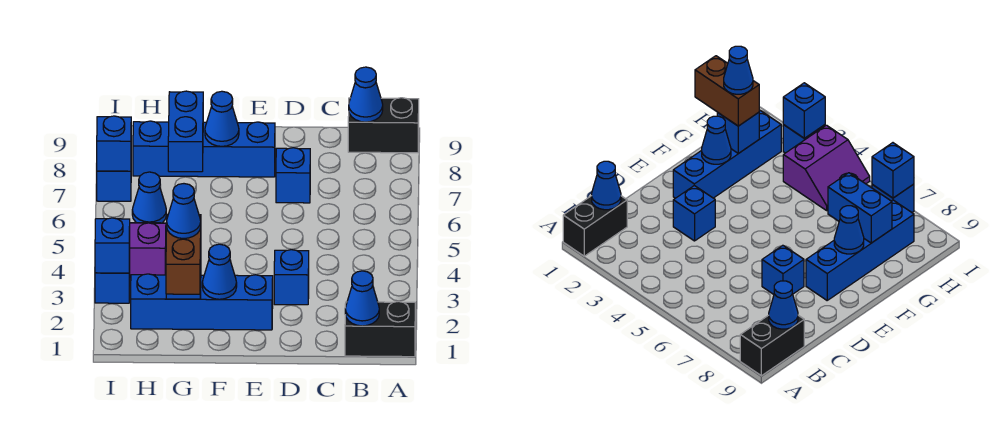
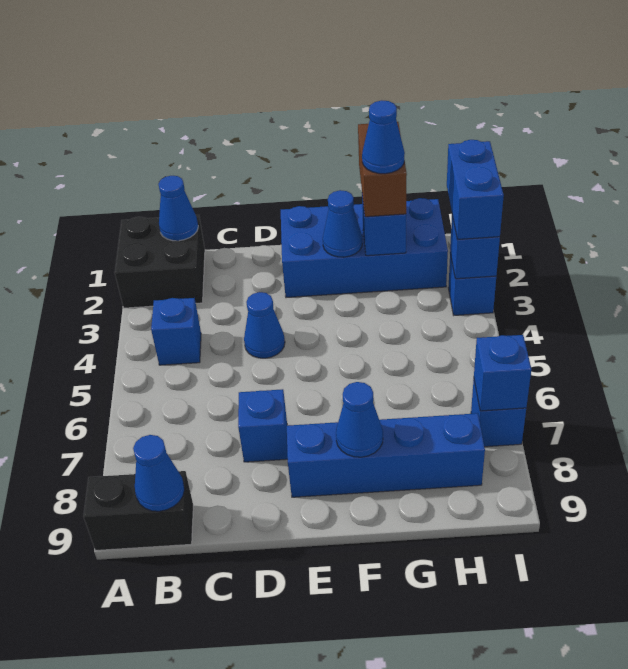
black 1x2 brick [345,301,415,357] -> black 2x2 brick [115,215,205,308]
blue 1x1 brick [274,250,309,305] -> blue 1x1 brick moved to [151,298,201,365]
blue 1x4 brick [131,274,273,330] -> blue 2x4 brick [281,198,448,298]
blue 1x2 brick [168,91,203,172] -> blue 1x2 brick moved to [447,140,504,240]
purple 2x2 slope [129,223,166,278] -> none
blue 1x1 cone [132,172,166,223] -> blue 1x1 cone moved to [244,292,285,358]

